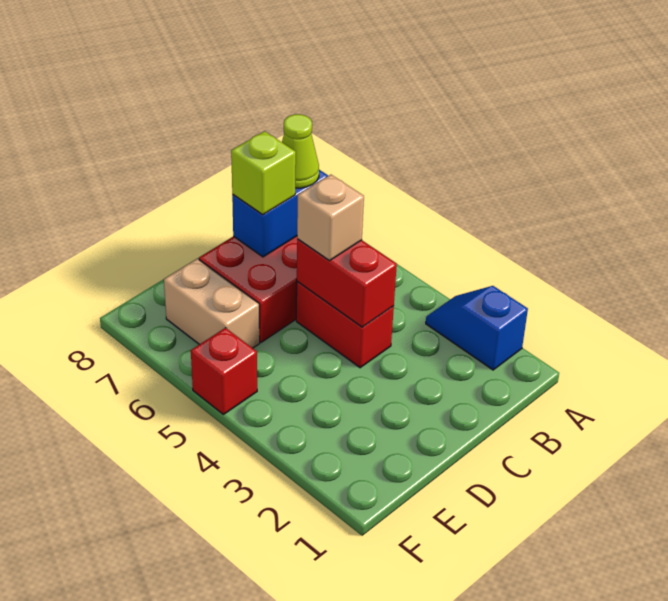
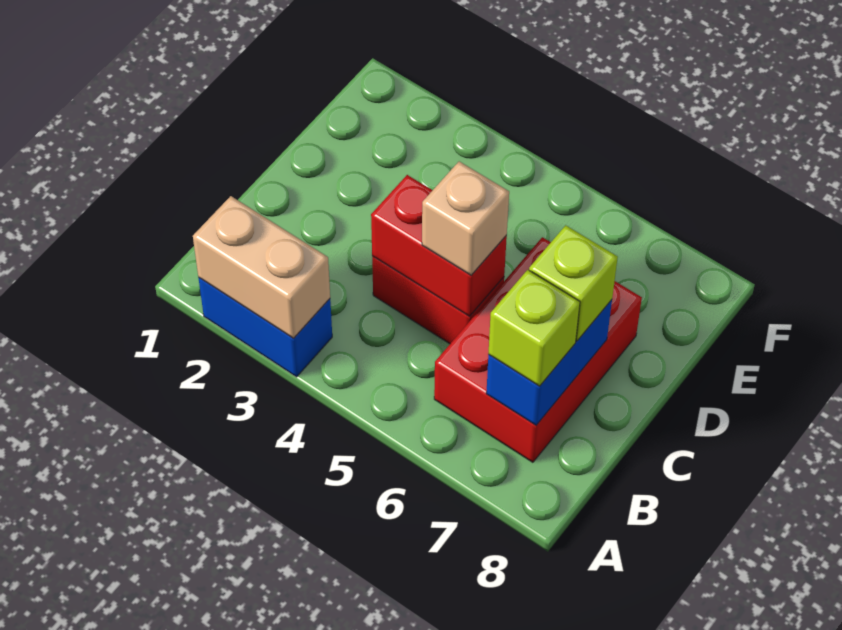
blue 1x2 slope [426,286,528,370] -> blue 1x2 brick [199,278,332,377]
lime 1x1 cone [282,114,319,188] -> lime 1x1 brick [488,270,580,386]
tan 1x2 brick [164,259,260,348] -> tan 1x2 brick moved to [193,196,330,338]
red 1x1 brick [191,328,257,414] -> none

